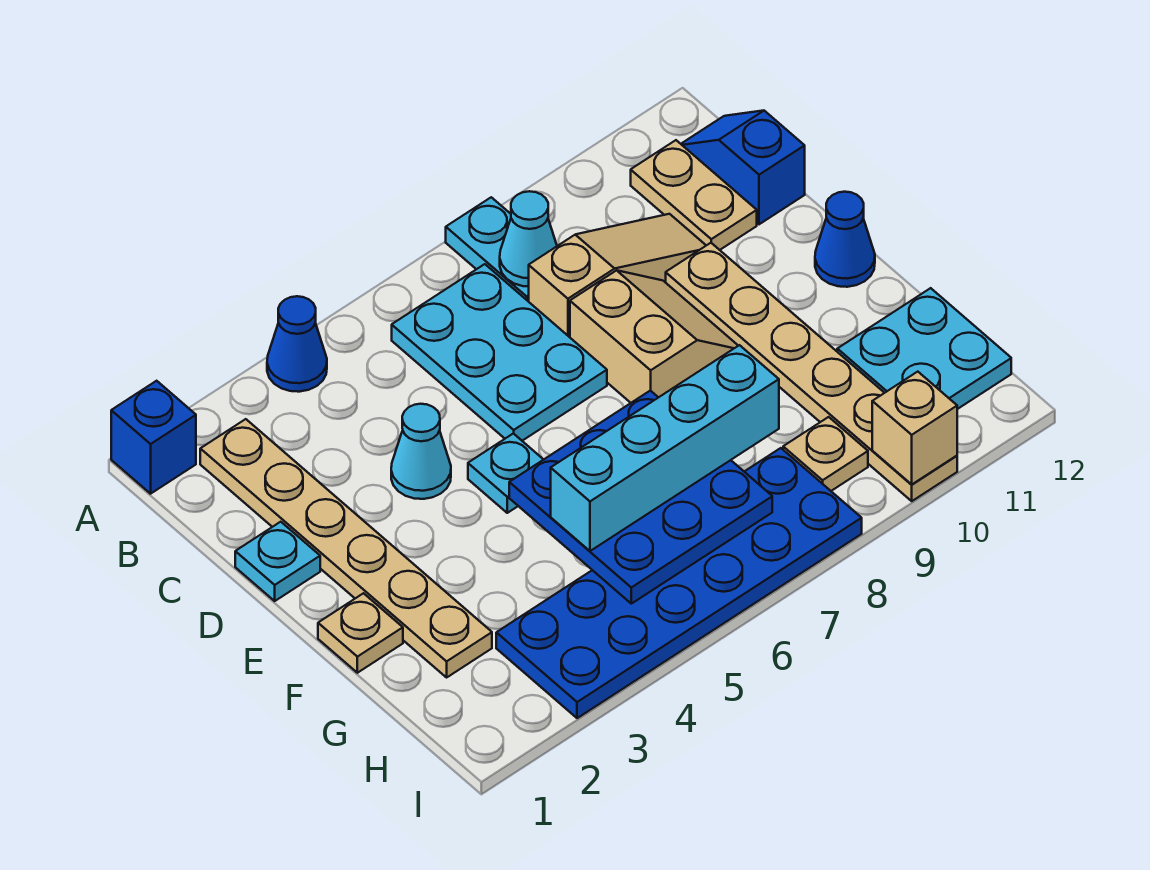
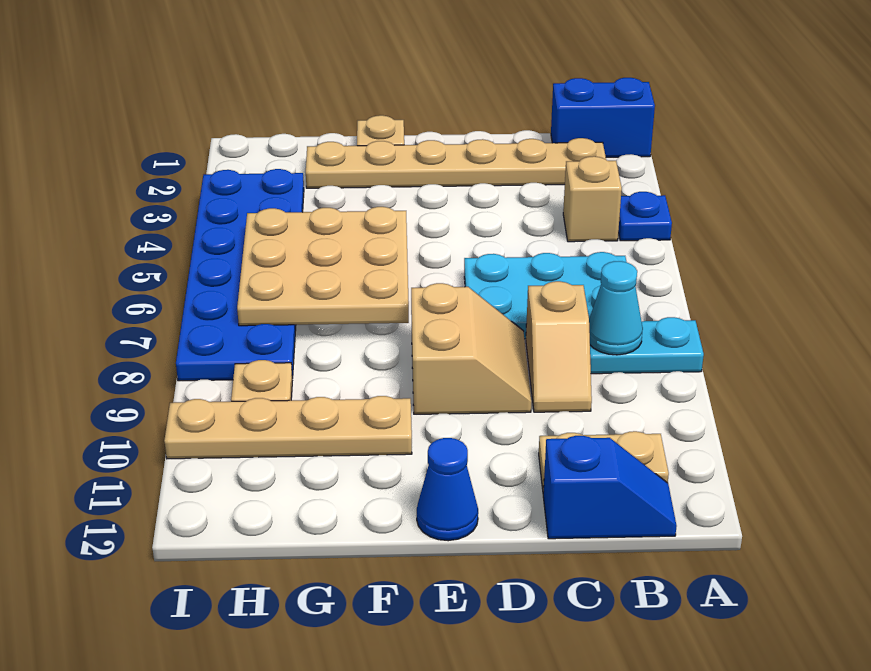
blue 1x1 brick [111,381,196,494] -> blue 1x2 brick [551,78,655,157]
blue 1x1 cone [267,296,327,392] -> blue 1x1 plate [618,192,672,241]
tan 1x3 slope [529,214,706,337] -> tan 1x2 slope [526,281,592,412]
cyan 1x1 plate [235,522,320,601] -> none
cyan 1x1 cone [391,404,451,499] -> none
tan 2x2 slope [570,270,738,403] -> tan 2x2 slope turned to [411,283,531,414]
tan 1x6 plate [666,243,957,501] -> tan 1x4 plate [164,396,412,459]
cyan 1x1 plate [468,433,544,513] -> none
blue 3x3 plate [509,391,772,604] -> tan 3x3 plate [237,207,409,326]
cyan 1x4 brick [551,345,779,551] -> none
cyan 2x2 plate [837,288,1011,409] -> none
tan 1x1 brick [872,372,957,485] -> tan 1x1 brick moved to [563,156,622,242]

